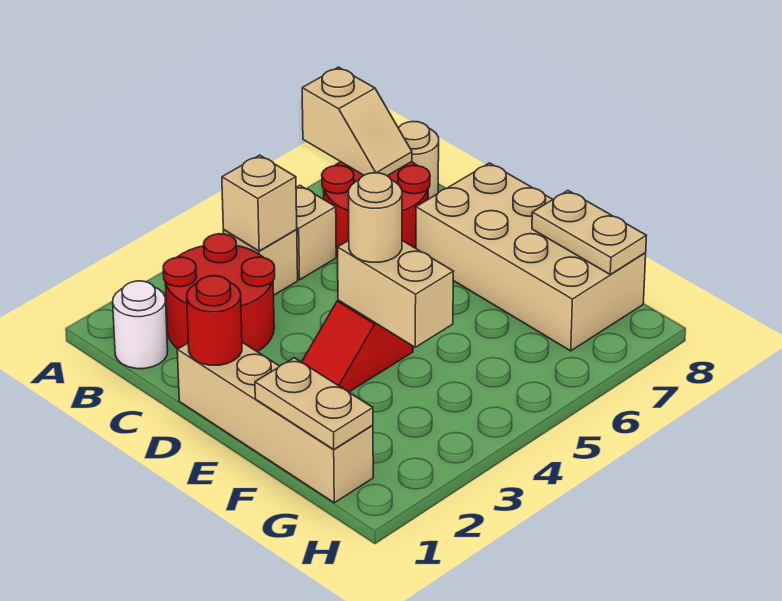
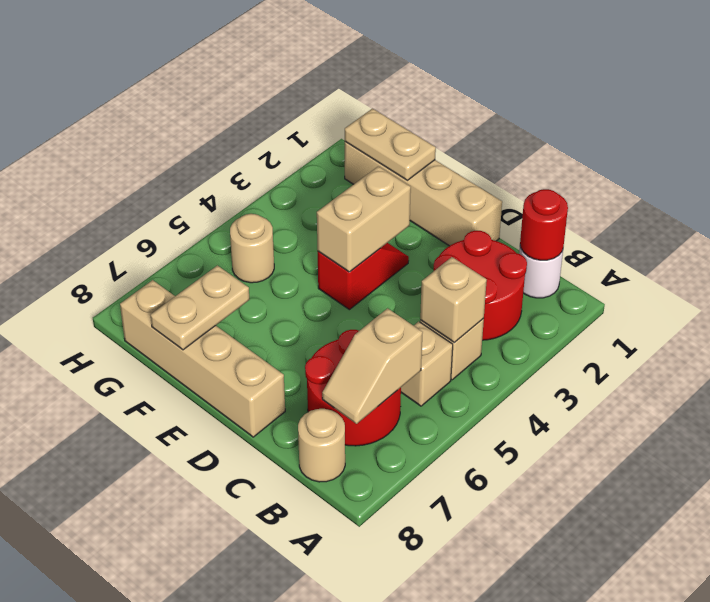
tan 1x2 slope [302,67,412,176] -> tan 1x2 slope turned to [322,308,423,424]
red 1x1 round brick [187,276,242,365] -> red 1x1 round brick moved to [520,189,568,260]
tan 2x4 brick [416,163,646,351] -> tan 1x4 brick [120,280,285,437]
tan 1x2 brick [338,240,454,347] -> tan 1x2 brick turned to [317,166,411,272]
tan 1x1 round brick [349,173,402,262] -> tan 1x1 round brick moved to [230,214,274,283]
tan 1x2 plate [532,191,647,274] -> tan 1x2 plate turned to [151,265,250,350]

